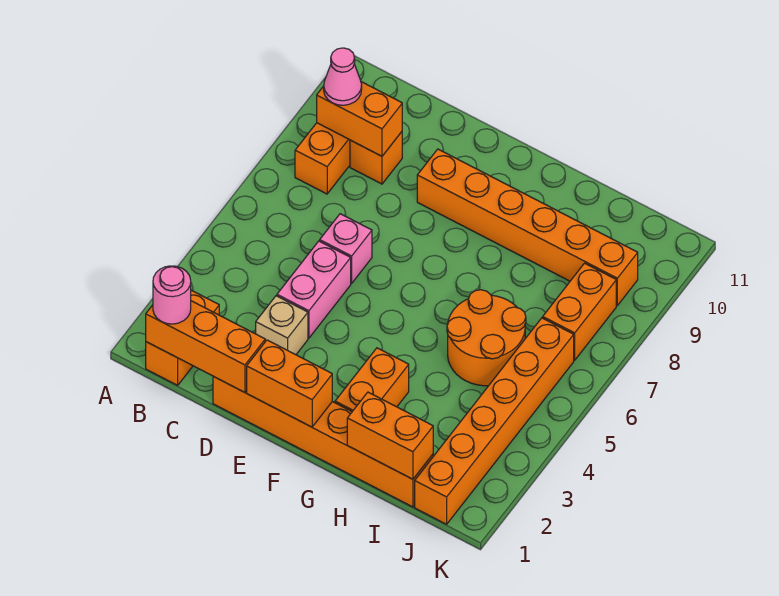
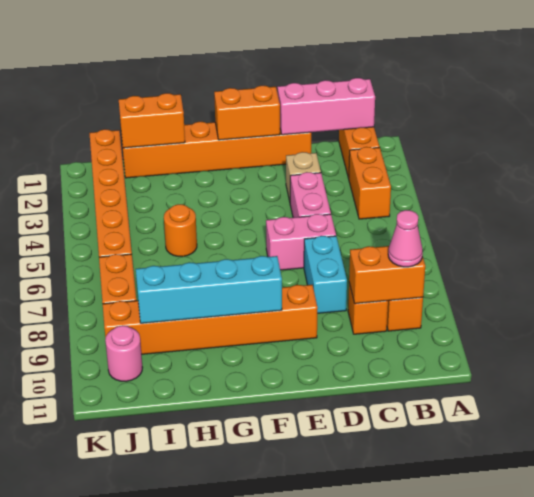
orange 1x3 brick [146,301,265,392] -> pink 1x3 brick [277,78,375,135]
pink 1x1 round brick [153,266,191,324] -> pink 1x1 round brick moved to [105,326,143,381]
pink 1x1 brick [320,214,372,283] -> pink 1x2 brick [266,214,336,270]
none -> cyan 1x2 brick [304,236,347,313]
none -> cyan 1x4 brick [136,256,282,323]
orange 1x2 brick [335,348,409,411] -> orange 1x2 brick moved to [349,147,391,219]
orange 2x2 round brick [447,290,526,386] -> orange 1x1 round brick [164,204,197,257]

